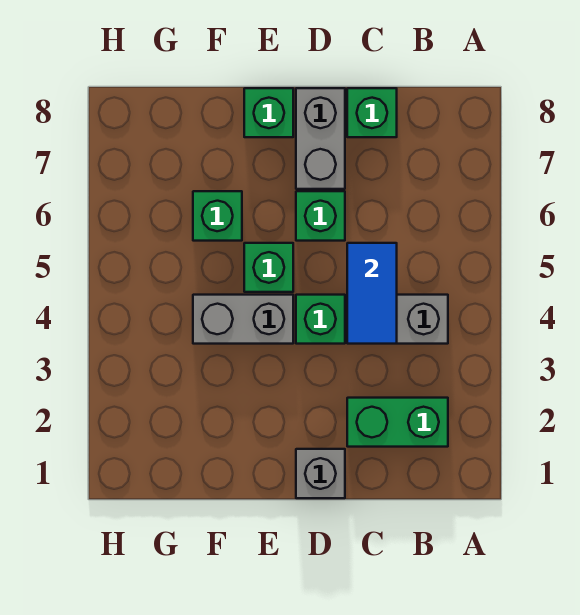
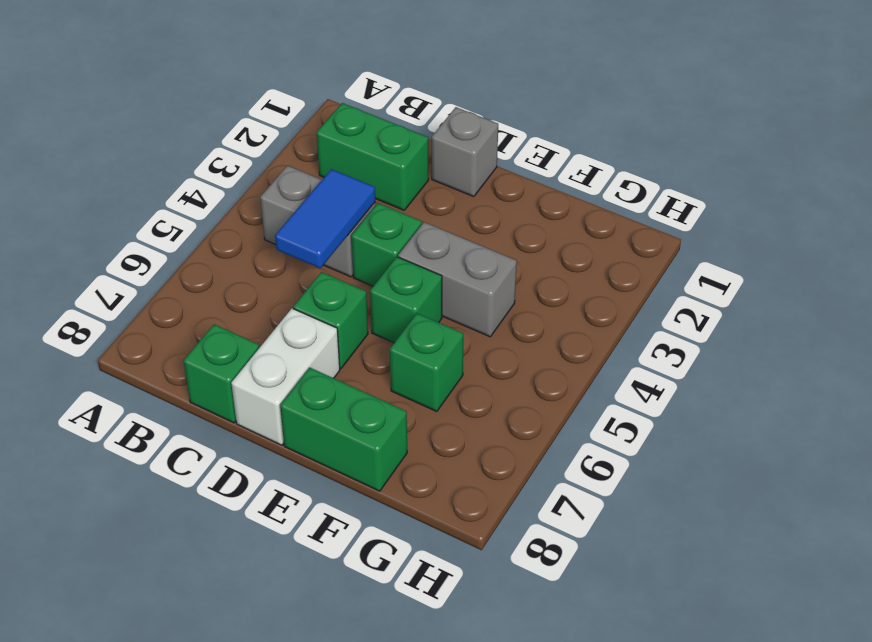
grey 1x2 brick [296,88,345,189] -> white 1x2 brick [231,308,340,445]
green 1x1 brick [244,88,293,137] -> green 1x2 brick [280,368,407,491]

